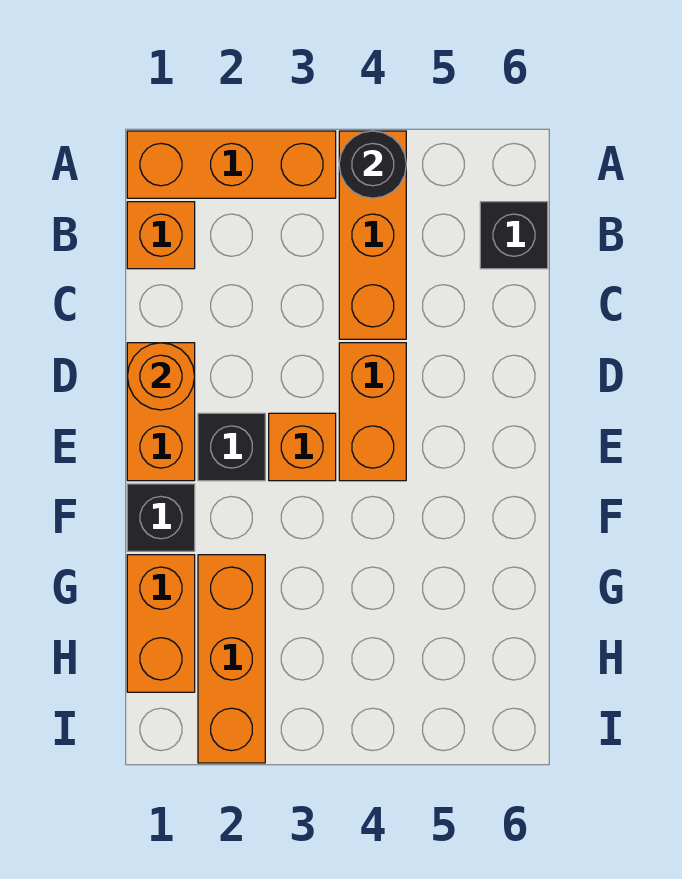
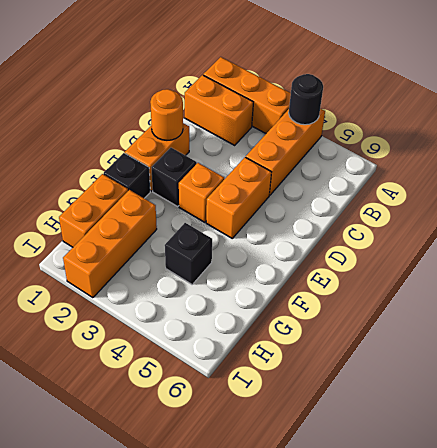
orange 1x1 brick [127,202,195,269] -> orange 1x2 brick [185,75,253,145]
black 1x1 brick [480,202,548,269] -> black 1x1 brick moved to [165,223,212,284]

